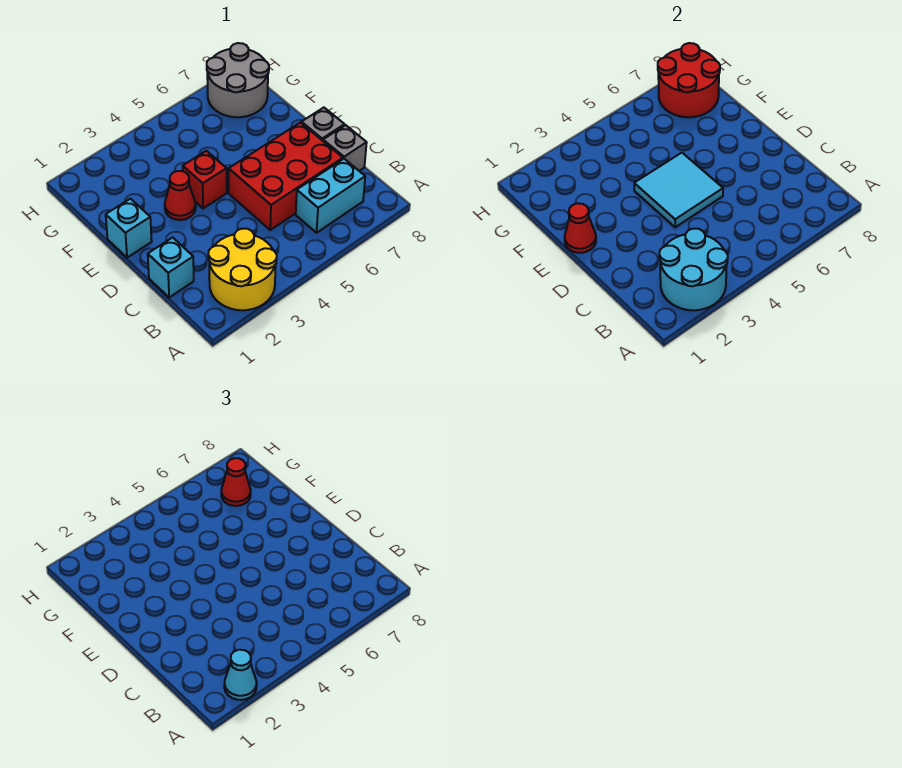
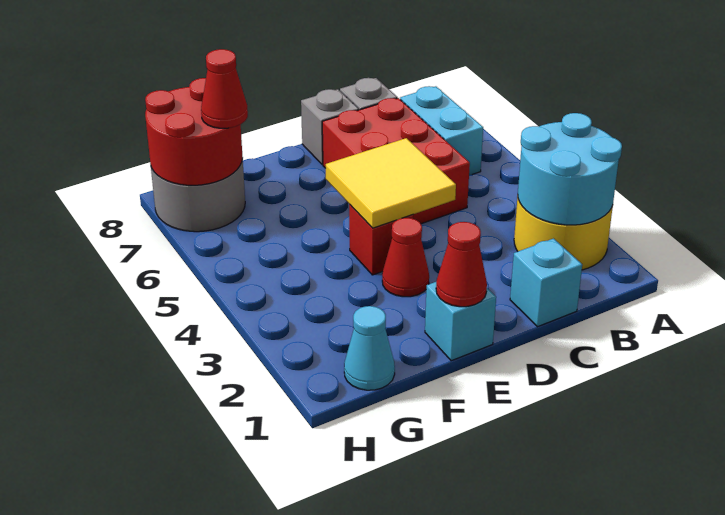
cyan 1x1 cone [224,650,257,700] -> cyan 1x1 cone moved to [344,306,395,390]
cyan 2x2 tile [634,153,723,227] -> yellow 2x2 tile [326,138,456,228]

